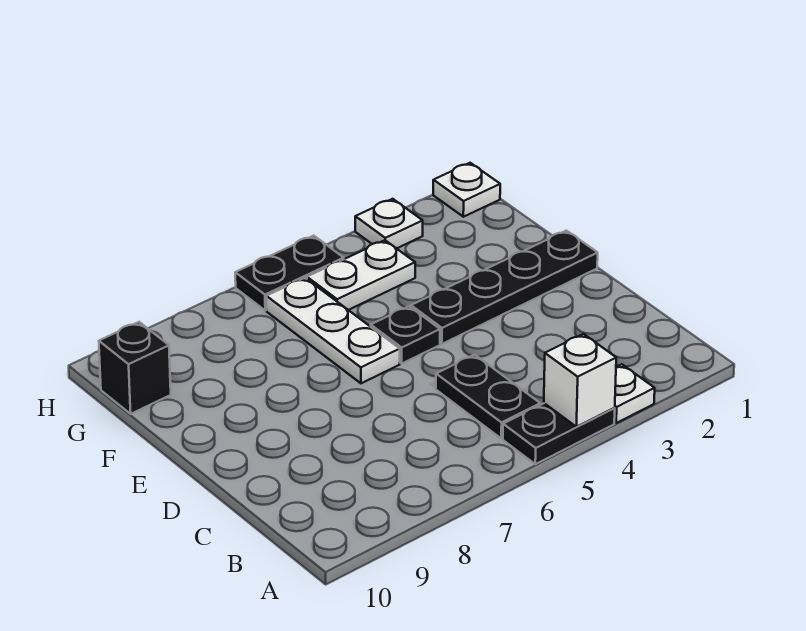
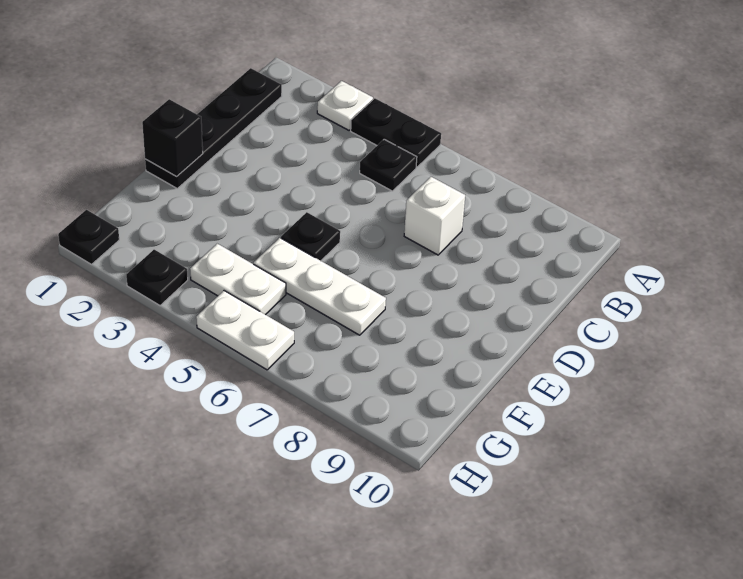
white 1x1 brick [544,334,616,427] -> white 1x1 brick moved to [404,177,465,255]
black 1x2 plate [436,355,540,438] -> black 1x1 plate [360,139,417,191]
black 1x4 plate [411,231,598,344] -> black 1x4 plate turned to [145,68,282,188]
white 1x3 plate [266,278,400,383] -> white 1x3 plate turned to [254,238,386,335]
black 1x1 brick [99,322,171,414] -> black 1x1 brick moved to [142,99,203,176]
white 1x1 plate [433,163,500,217] -> black 1x1 plate [58,210,119,264]
white 1x1 plate [355,199,423,248] -> black 1x1 plate [126,250,188,305]
black 1x2 plate [235,236,344,310] -> white 1x2 plate [196,291,294,370]

